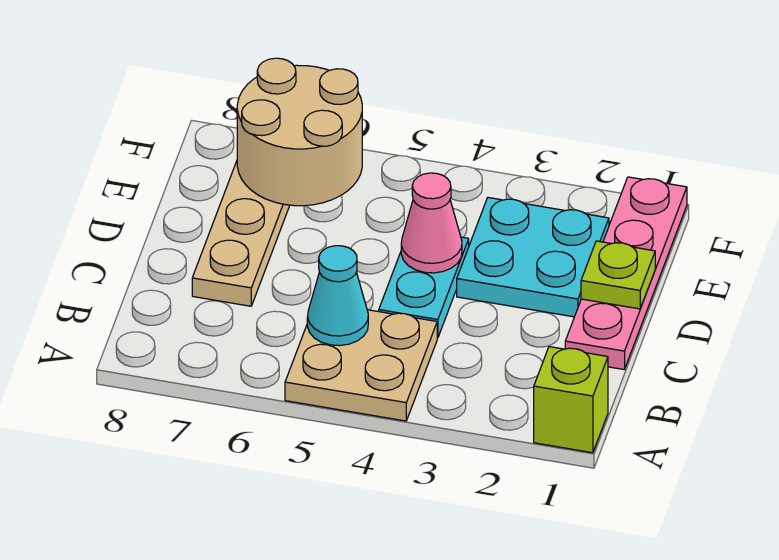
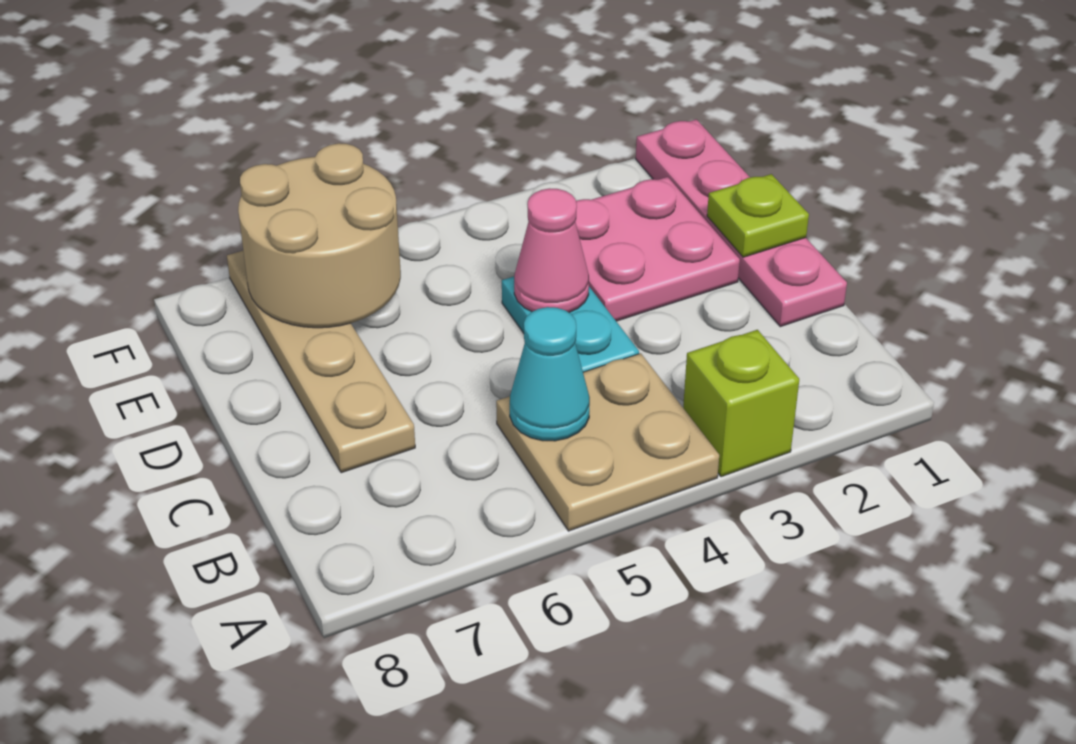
lime 1x1 brick [534,347,608,453] -> lime 1x1 brick moved to [683,330,799,477]
cyan 2x2 plate [457,198,609,317] -> pink 2x2 plate [575,177,740,321]

